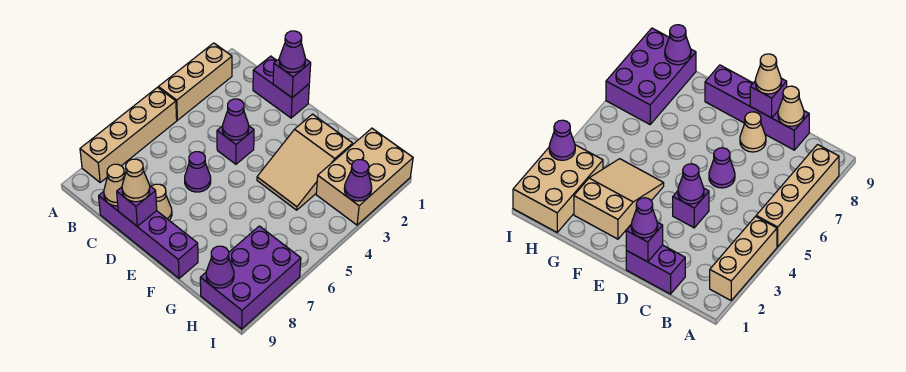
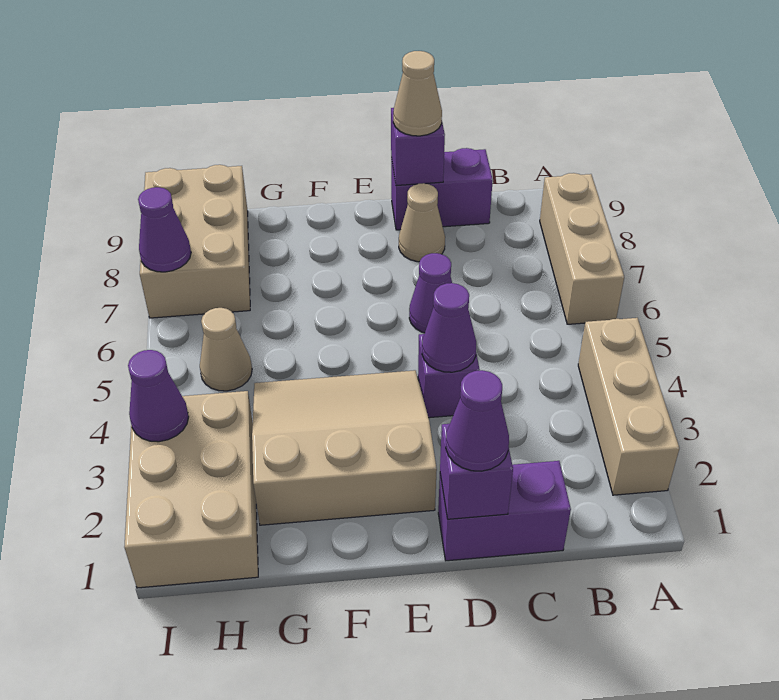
tan 1x4 brick [80,87,177,182] -> tan 1x3 brick [540,173,624,324]
purple 1x4 brick [99,192,198,278] -> purple 1x2 brick [391,148,493,230]
tan 1x1 cone [104,164,125,206] -> tan 1x1 cone moved to [200,308,252,391]
tan 2x3 slope [257,114,353,210] -> tan 3x3 slope [252,370,437,525]
purple 2x3 brick [200,226,301,329] -> tan 2x3 brick [140,165,250,318]
purple 1x1 cone [206,246,234,288] -> purple 1x1 cone moved to [138,187,191,272]

